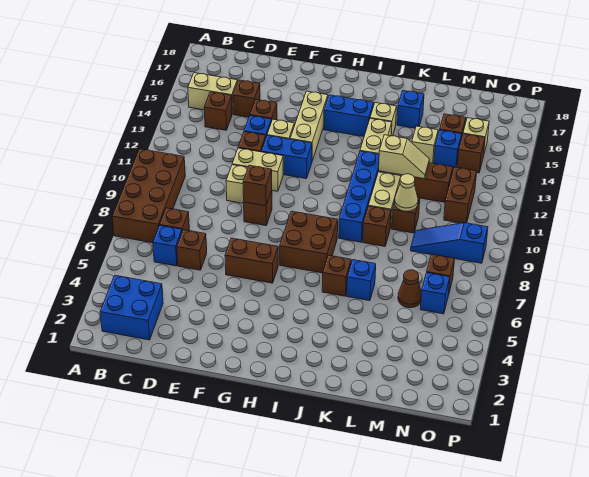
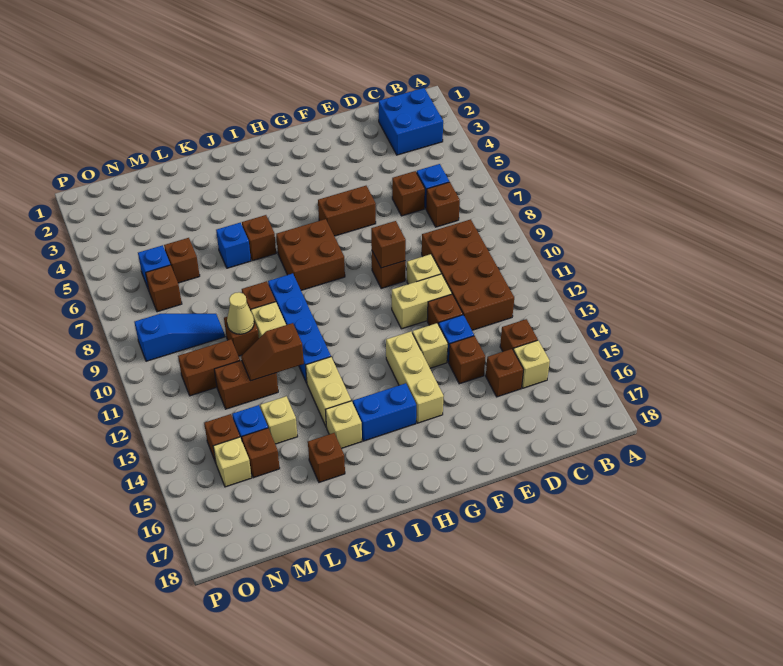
brown 2x4 brick [112,149,185,243] -> brown 2x4 brick moved to [422,219,514,330]
tan 1x2 brick [188,73,237,114] -> tan 1x1 brick [513,340,550,388]
blue 1x2 brick [261,136,312,179] -> none
tan 1x2 slope [379,135,429,179] -> brown 1x2 slope [241,323,304,381]
blue 1x1 brick [397,91,424,128] -> brown 1x1 brick [308,433,345,482]
brown 1x1 cone [398,270,421,308] -> brown 1x1 brick [164,238,200,283]
brown 1x2 brick [444,167,477,223] -> brown 1x2 brick turned to [178,339,240,396]

